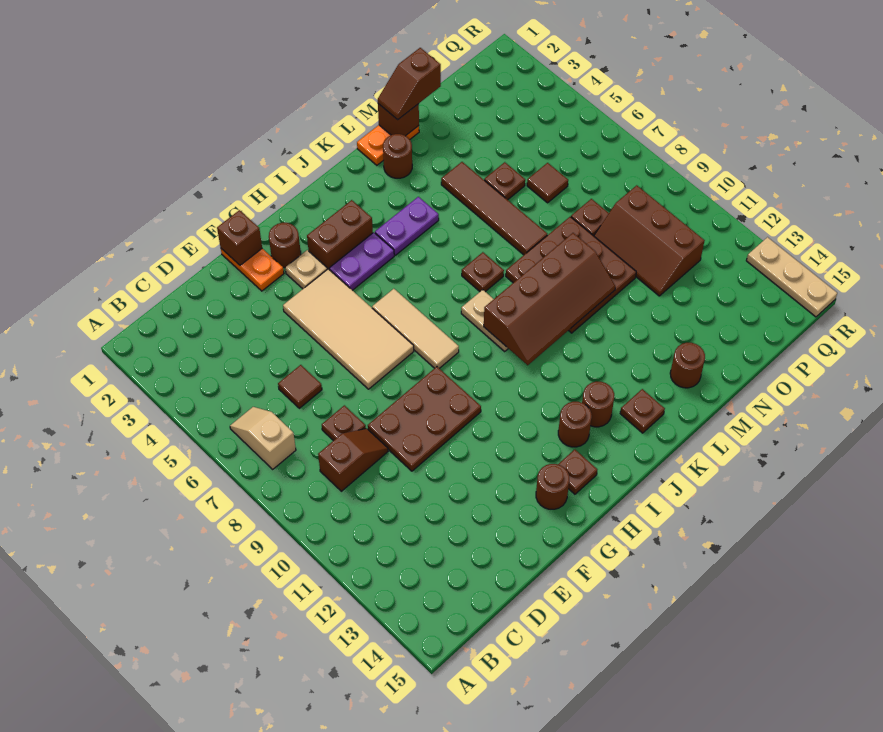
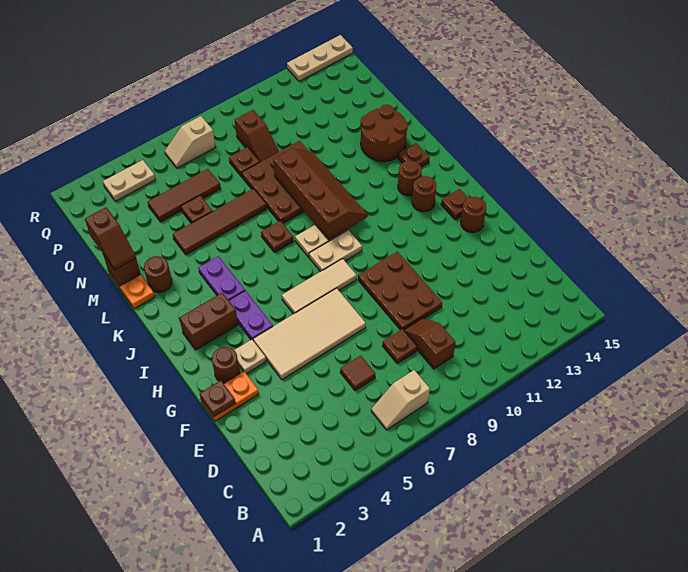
brown 1x1 brick [217,210,262,265] -> brown 1x1 plate [200,380,236,417]
brown 1x2 brick [307,200,373,270] -> brown 1x2 brick turned to [179,293,238,350]
none -> tan 1x2 plate [309,230,362,272]
brown 1x1 round brick [670,343,705,388] -> brown 2x2 round brick [361,105,408,161]
brown 1x1 tile [527,163,568,203] -> brown 1x3 tile [148,169,221,222]
brown 2x3 slope [594,185,705,296] -> brown 1x2 slope [235,110,279,162]
none -> tan 1x2 plate [103,160,156,201]
none -> tan 1x2 slope [165,116,215,168]

